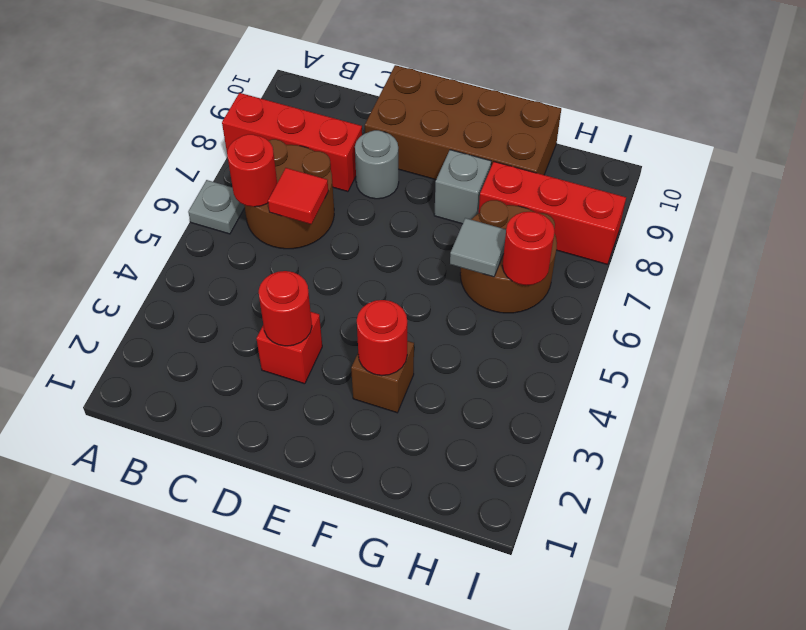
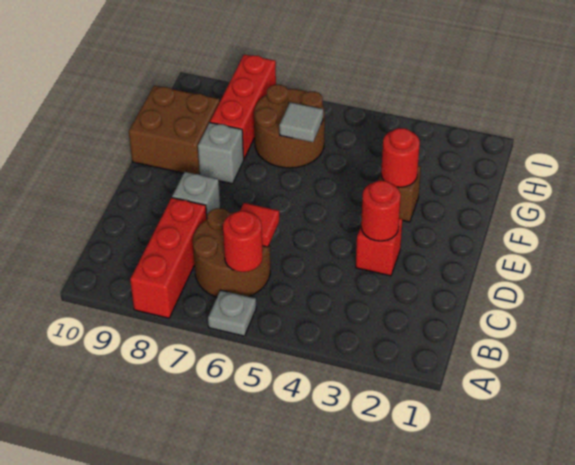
grey 1x1 round brick [355,130,399,199] -> grey 1x1 brick [172,172,220,214]
brown 2x4 brick [365,65,561,180] -> brown 2x2 brick [129,85,220,174]
red 1x1 round brick [502,212,555,285] -> none

